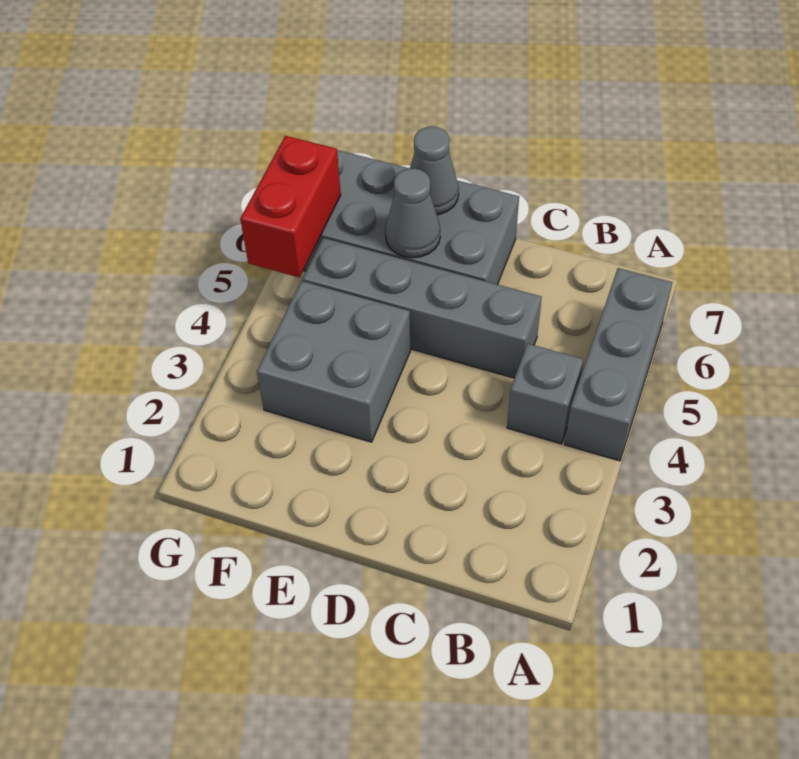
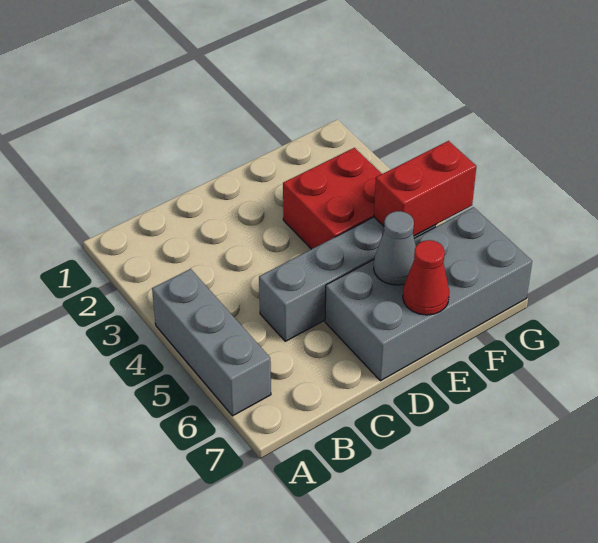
grey 1x1 brick [507,344,584,444] -> none
grey 2x2 brick [257,281,410,442] -> red 2x2 brick [283,148,382,249]
grey 1x1 cone [410,127,459,215] -> red 1x1 cone [403,240,449,315]
red 1x2 brick [240,136,341,278] -> red 1x2 brick turned to [374,141,476,236]

